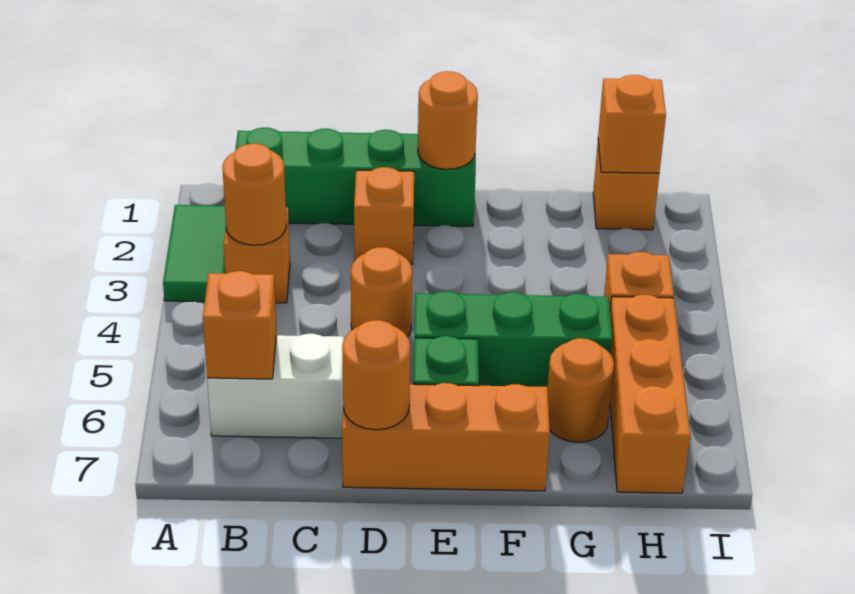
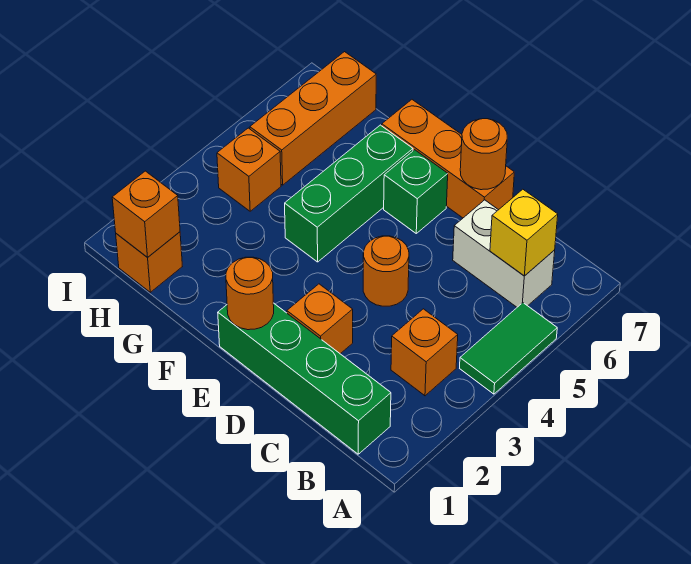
green 1x2 tile [163,205,226,302] -> green 1x2 tile moved to [460,303,557,394]
orange 1x1 round brick [222,144,286,245] -> none
orange 1x1 brick [203,271,277,379] -> yellow 1x1 brick [490,189,558,276]
green 1x3 brick [414,291,612,387] -> green 1x3 brick turned to [285,125,413,262]
orange 1x1 round brick [548,338,614,442] -> none

